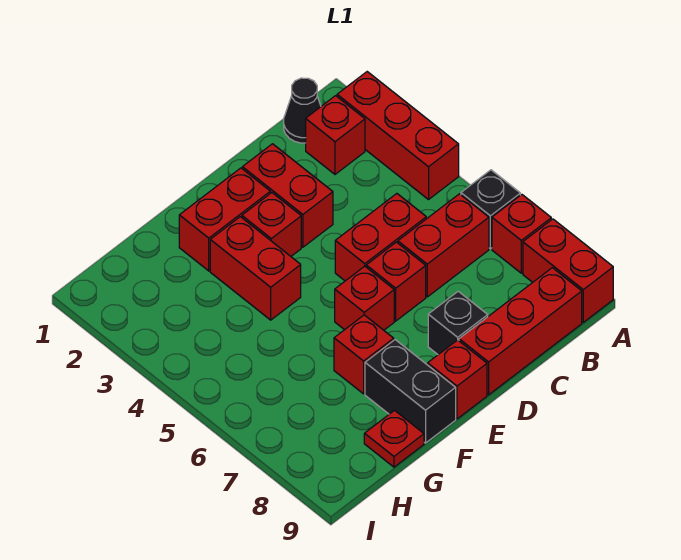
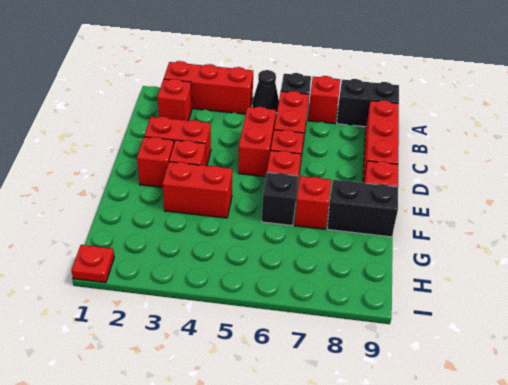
red 1x2 brick [523,219,613,322] -> black 1x2 brick [337,79,399,127]
black 1x1 cone [284,78,321,143] -> black 1x1 cone moved to [252,70,279,113]
black 1x1 brick [428,291,488,354] -> black 1x1 brick moved to [262,172,298,225]
red 1x2 brick [179,168,270,271] -> red 1x1 brick [137,137,174,187]
red 1x1 plate [364,410,424,467] -> red 1x1 plate moved to [71,245,114,283]

